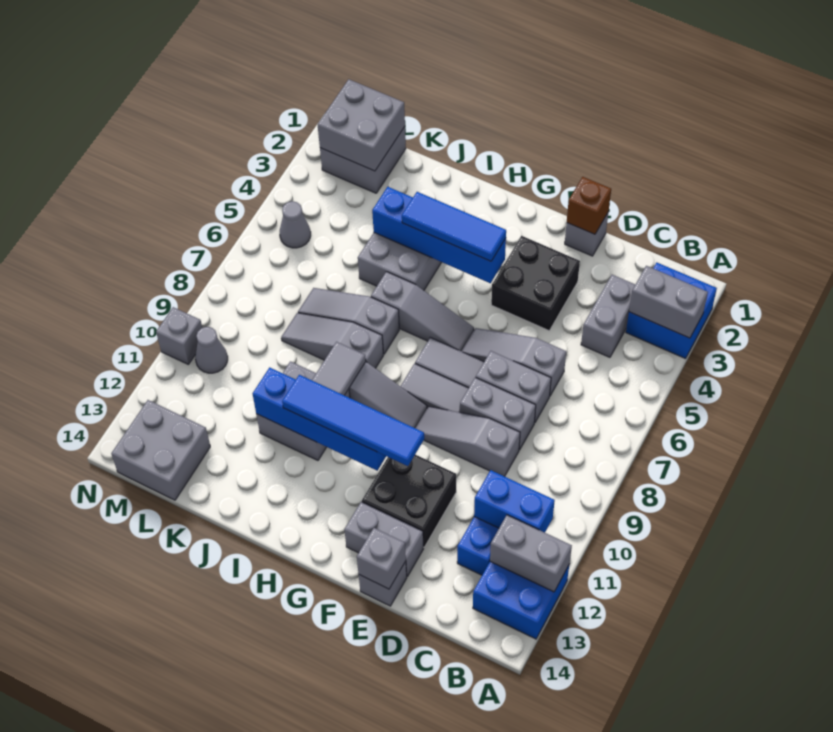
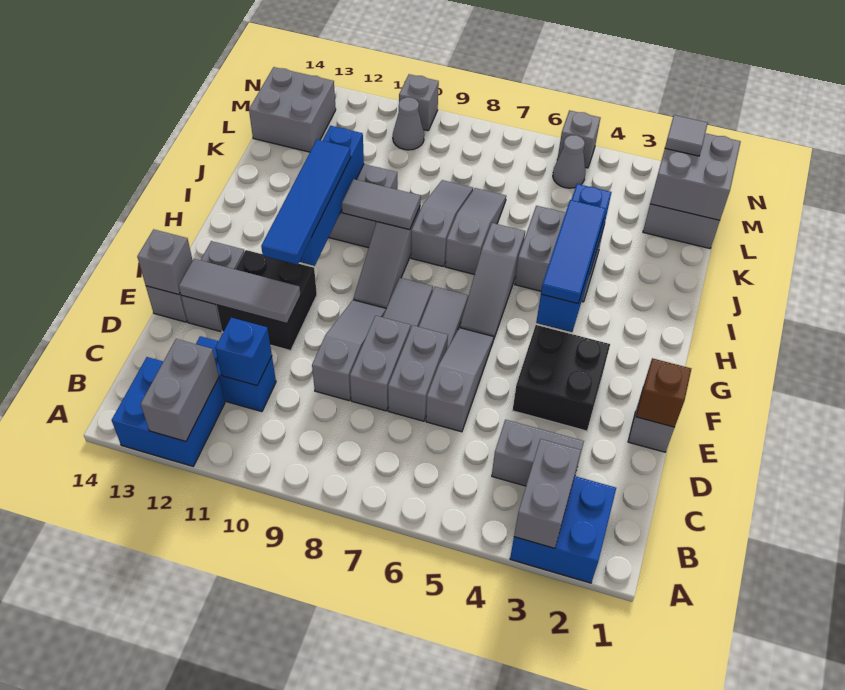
blue 1x2 brick [474,470,555,533] -> blue 1x1 brick [215,318,272,385]
none -> grey 1x3 tile [179,259,301,323]
none -> grey 1x1 tile [665,115,708,156]
none -> grey 1x1 brick [557,110,600,168]

